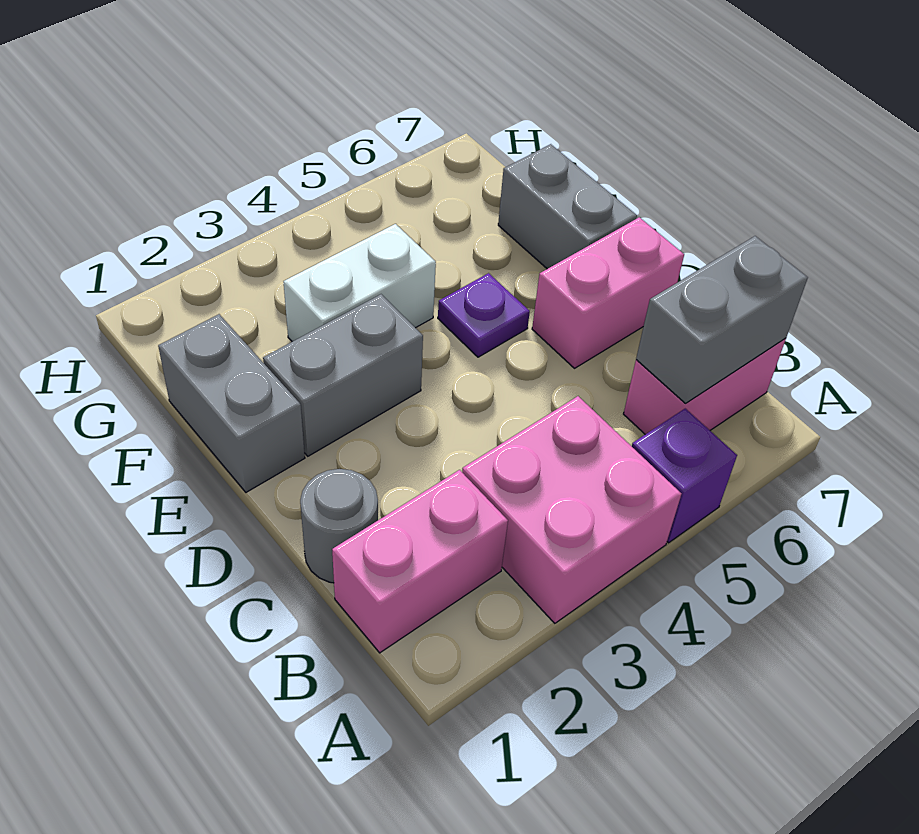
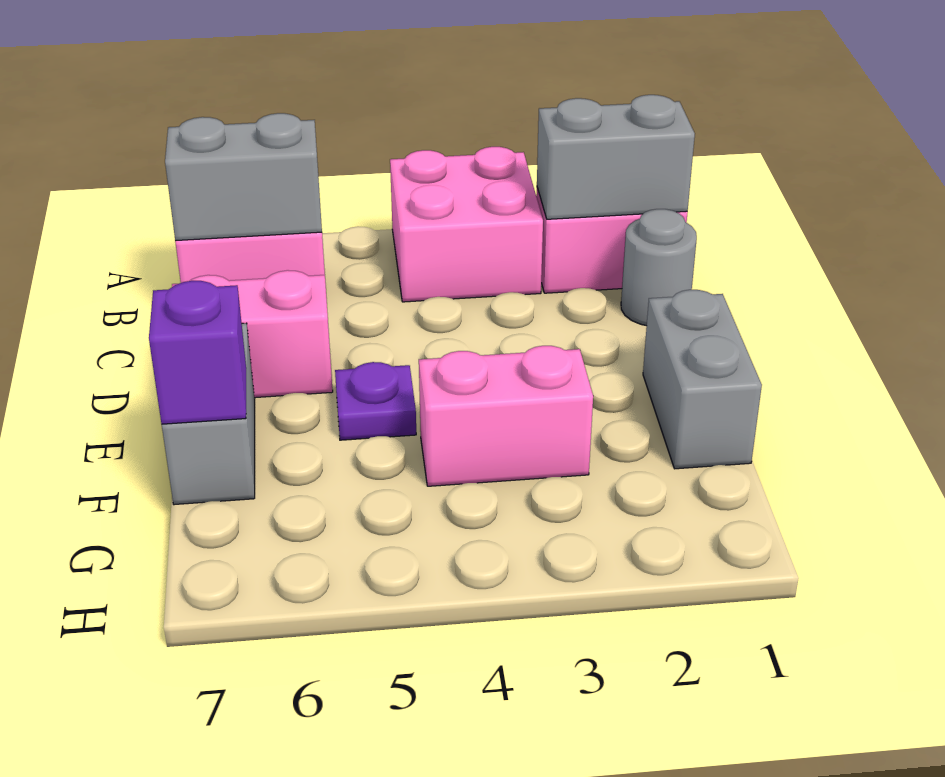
purple 1x1 brick [632,409,737,543] -> purple 1x1 brick moved to [149,281,246,424]
grey 1x2 brick [263,294,423,456] -> grey 1x2 brick moved to [537,95,695,219]
white 1x2 brick [283,224,436,342] -> pink 1x2 brick [419,346,593,486]

